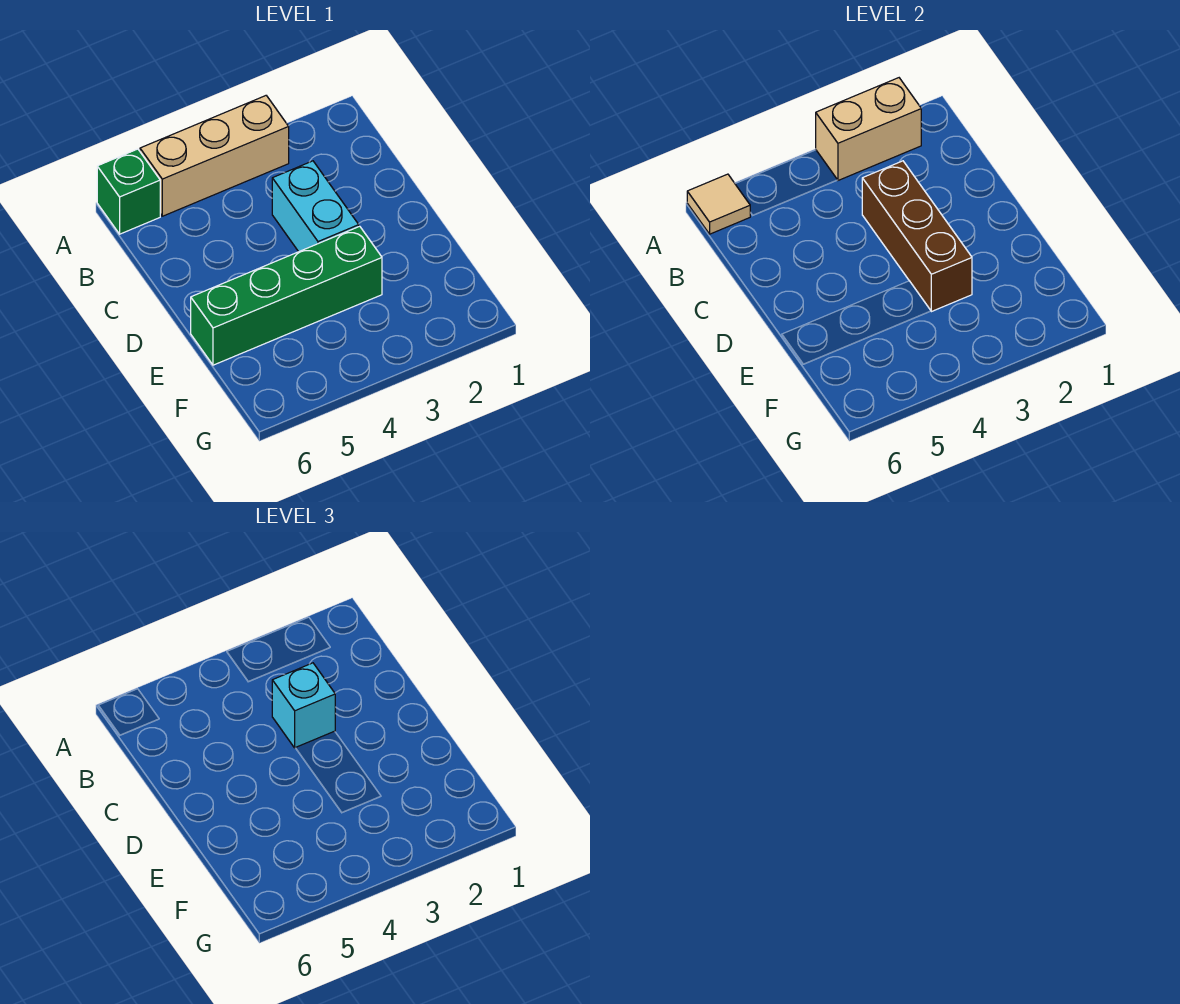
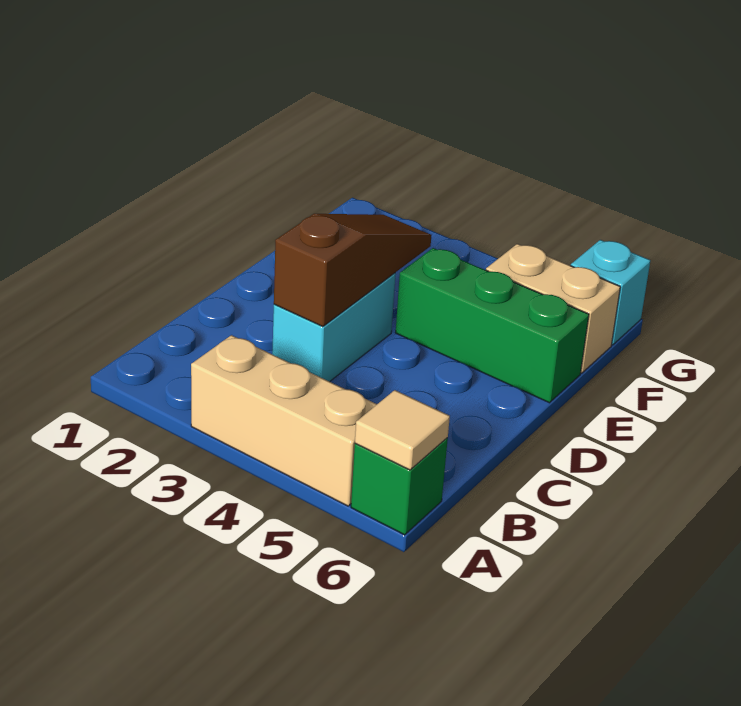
tan 1x2 brick [816,78,921,180] -> tan 1x2 brick moved to [486,244,620,373]
brown 1x3 brick [862,161,972,312] -> brown 1x3 slope [274,214,431,327]
cyan 1x1 brick [272,663,335,748] -> cyan 1x1 brick moved to [571,240,650,345]
green 1x4 brick [191,226,382,365] -> green 1x3 brick [395,248,589,403]

